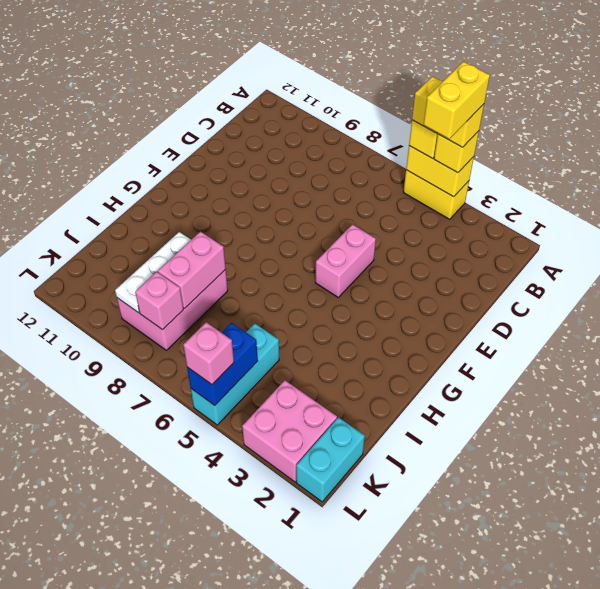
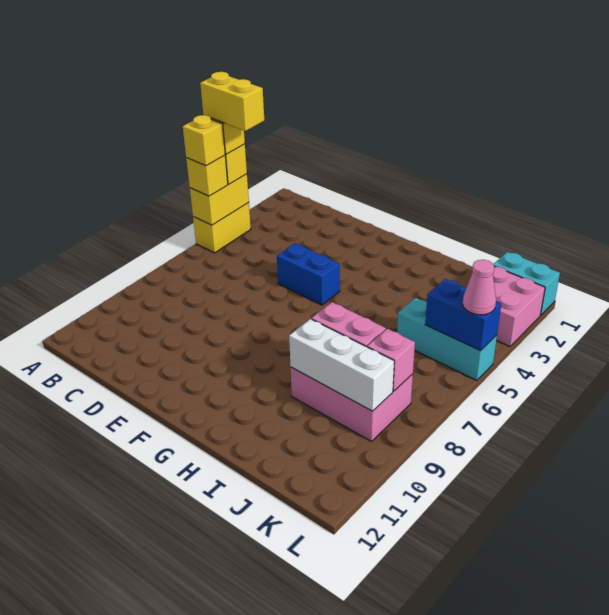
pink 1x2 brick [315,224,376,297] -> blue 1x2 brick [277,243,340,305]
white 1x3 plate [115,232,191,313] -> white 1x3 brick [289,319,394,411]
pink 1x1 brick [184,322,234,384] -> pink 1x1 cone [463,260,496,315]

